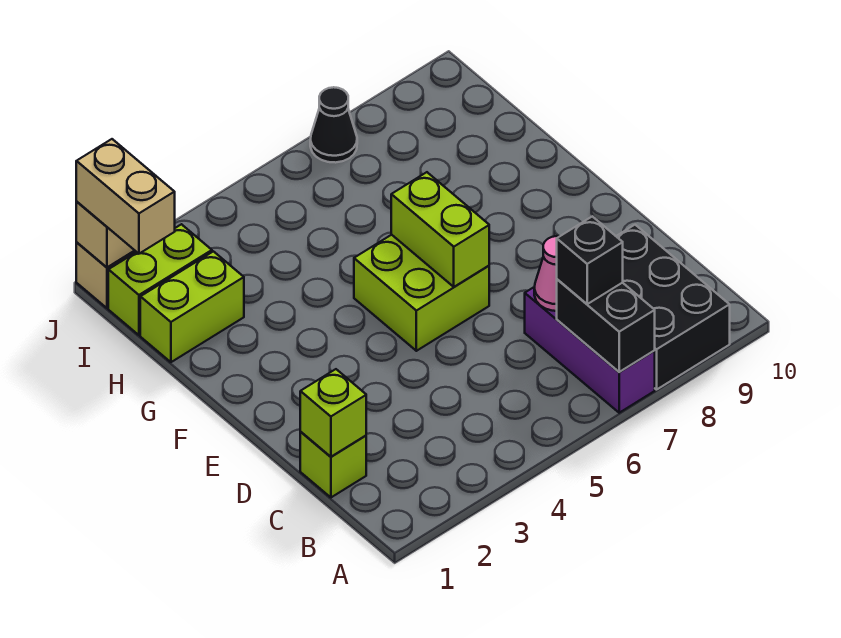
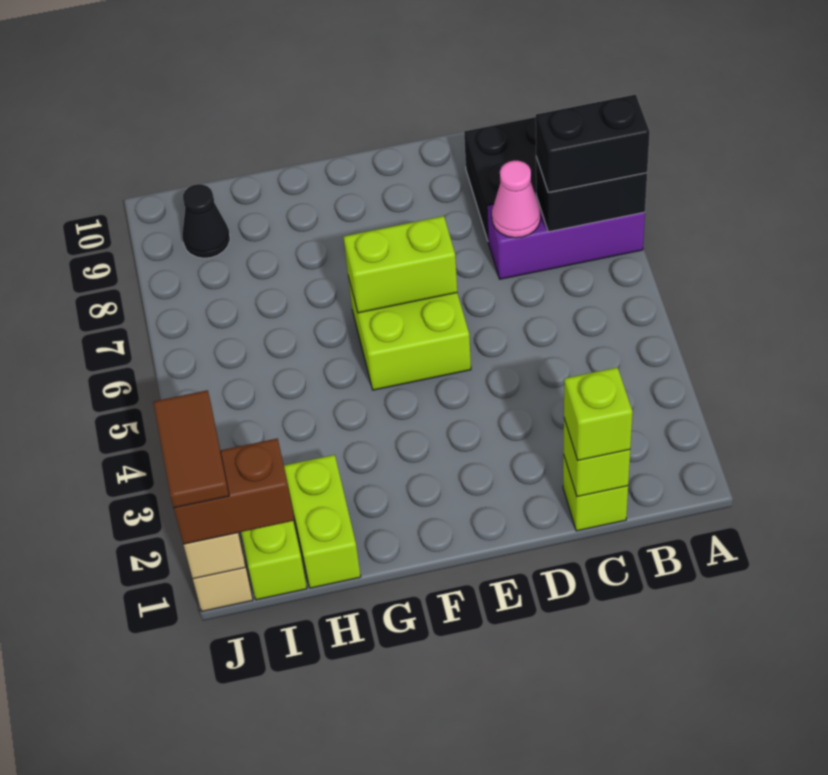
black 1x1 brick [557,216,623,304] -> black 1x2 brick [536,95,650,192]
none -> lime 1x1 brick [564,367,633,460]
tan 1x2 brick [76,139,175,254] -> brown 1x2 brick [174,438,294,544]
none -> brown 1x2 tile [153,390,229,508]
black 1x1 cone [310,87,357,163] -> black 1x1 cone moved to [182,184,230,258]

